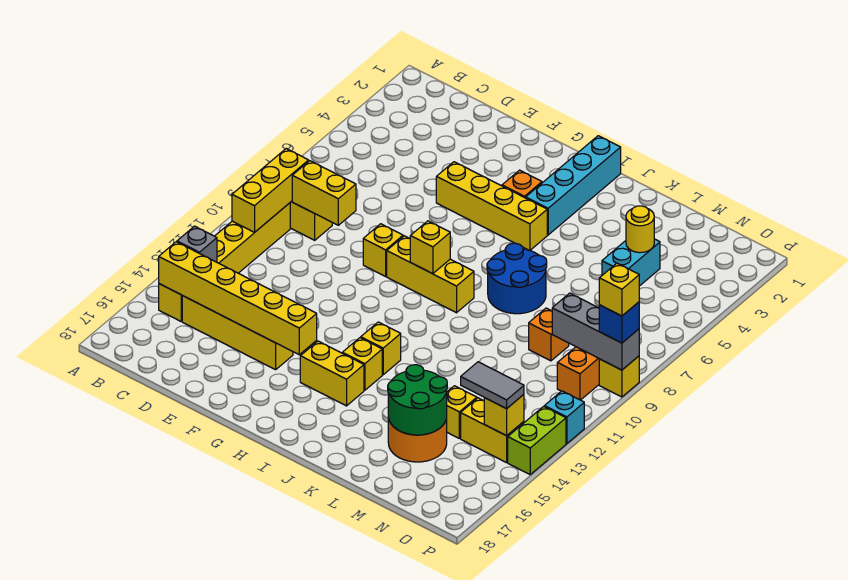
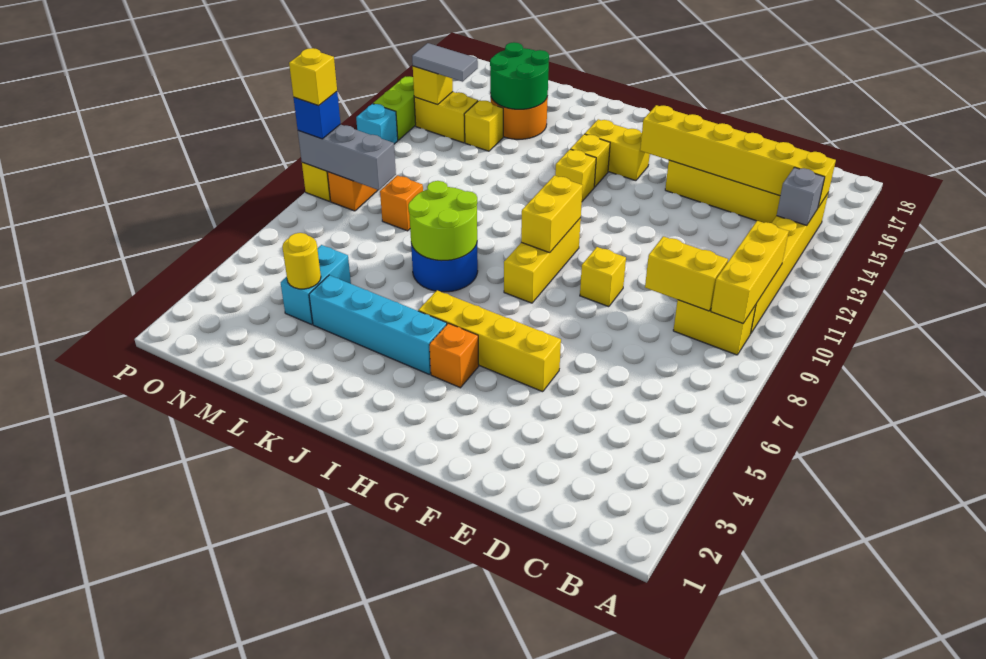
yellow 1x3 brick [387,236,474,313] -> yellow 1x3 brick turned to [504,218,581,303]
yellow 1x1 brick [410,221,450,274] -> yellow 1x2 brick [521,176,583,253]
cyan 1x4 brick [526,136,621,235] -> cyan 1x4 brick turned to [309,275,447,374]
none -> lime 2x2 round brick [408,181,477,261]

